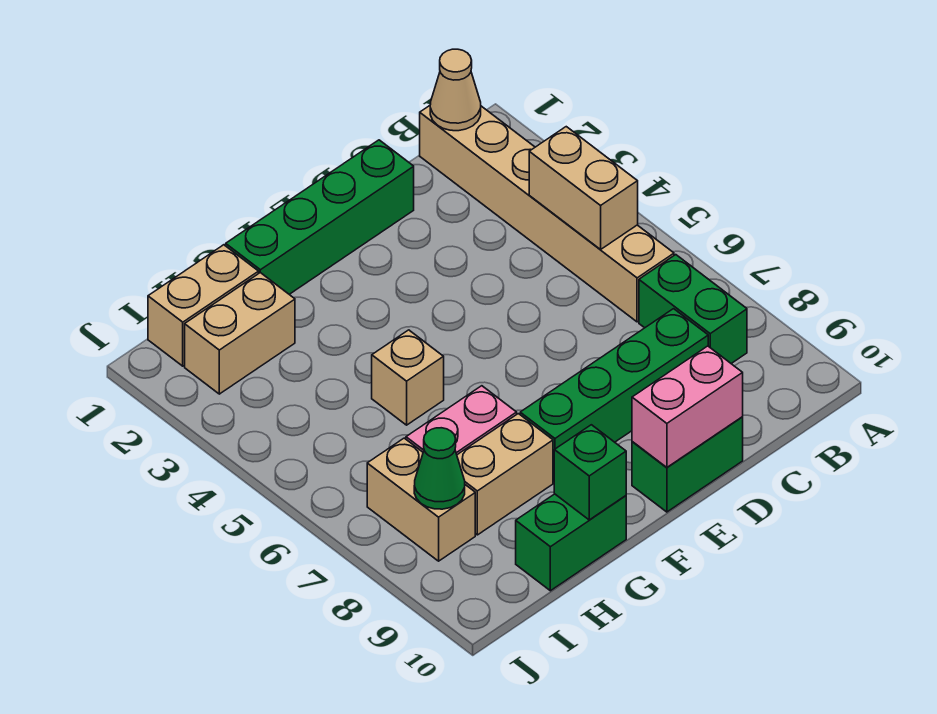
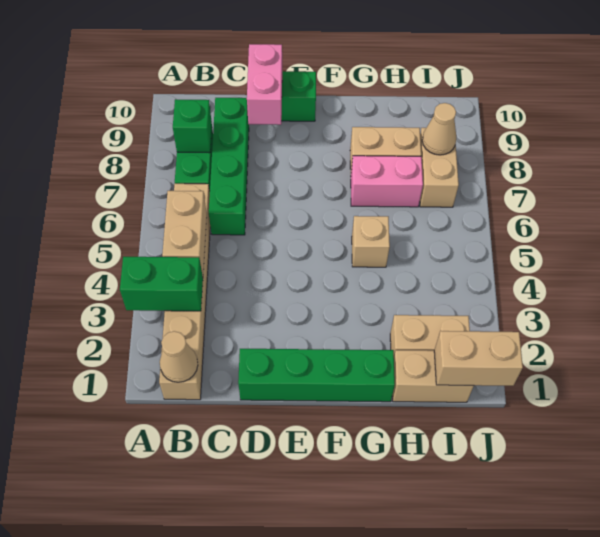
green 1x4 brick [520,309,708,482] -> green 1x4 brick turned to [209,98,249,235]
pink 1x2 brick [632,346,743,467] -> pink 1x2 brick turned to [247,44,282,125]
green 1x2 brick [516,494,626,591] -> green 1x2 brick moved to [120,257,203,311]
green 1x1 brick [554,425,626,520] -> green 1x1 brick moved to [173,99,212,153]
none -> tan 1x2 brick [434,331,523,386]
green 1x1 cone [414,428,465,509] -> tan 1x1 cone [422,103,456,155]

